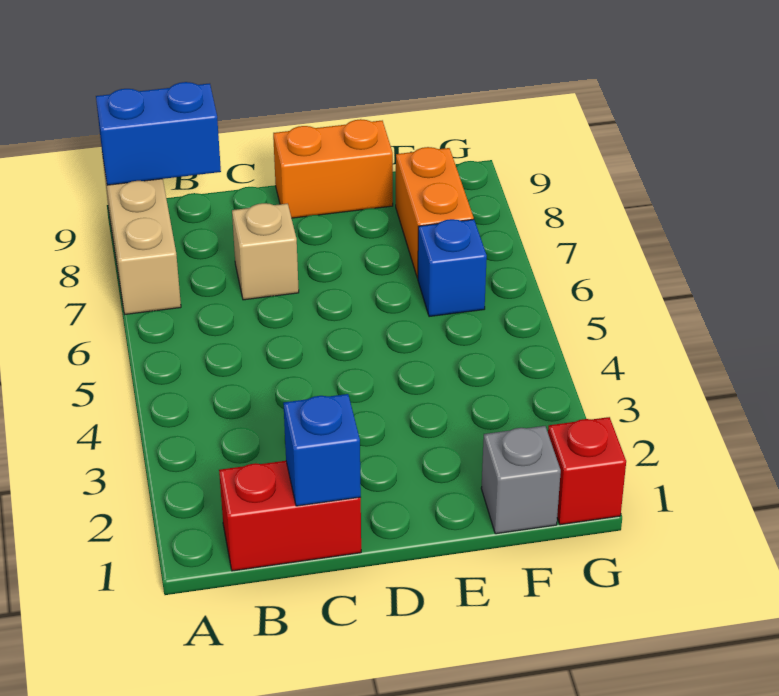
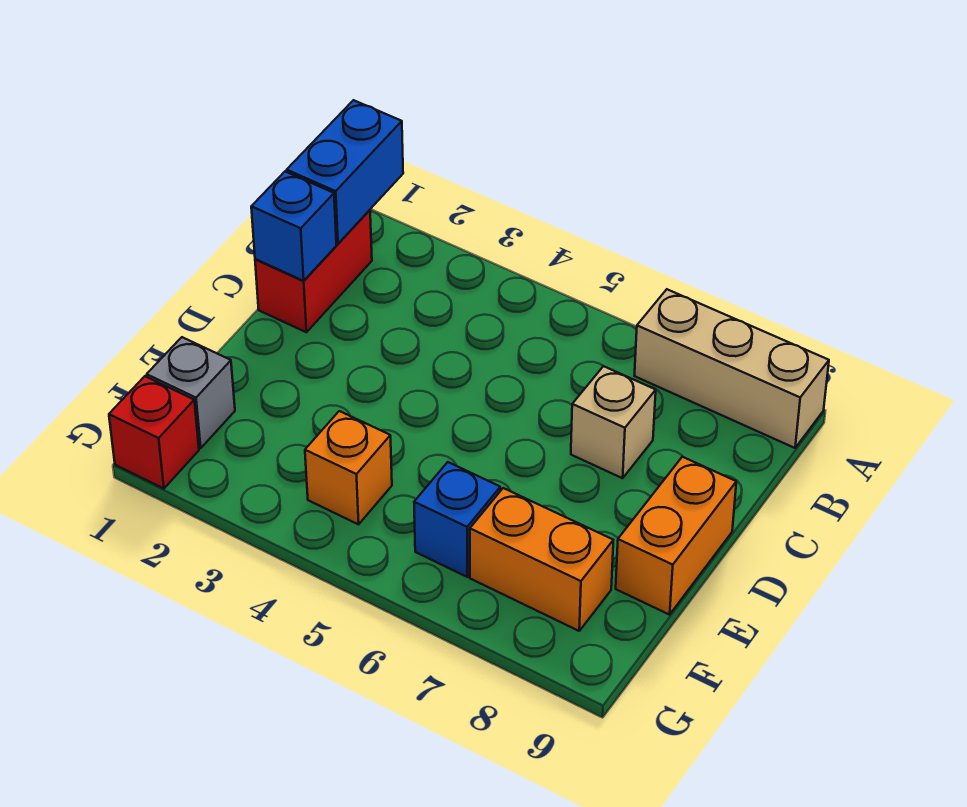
blue 1x2 brick [96,82,221,185] -> blue 1x2 brick moved to [287,100,403,244]
none -> orange 1x1 brick [305,411,392,524]

